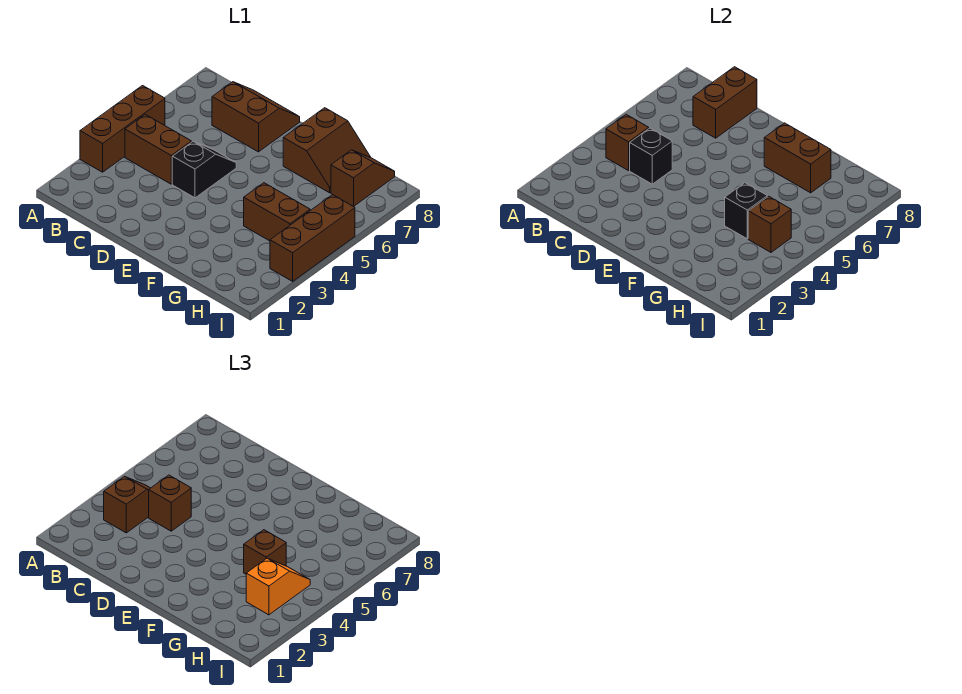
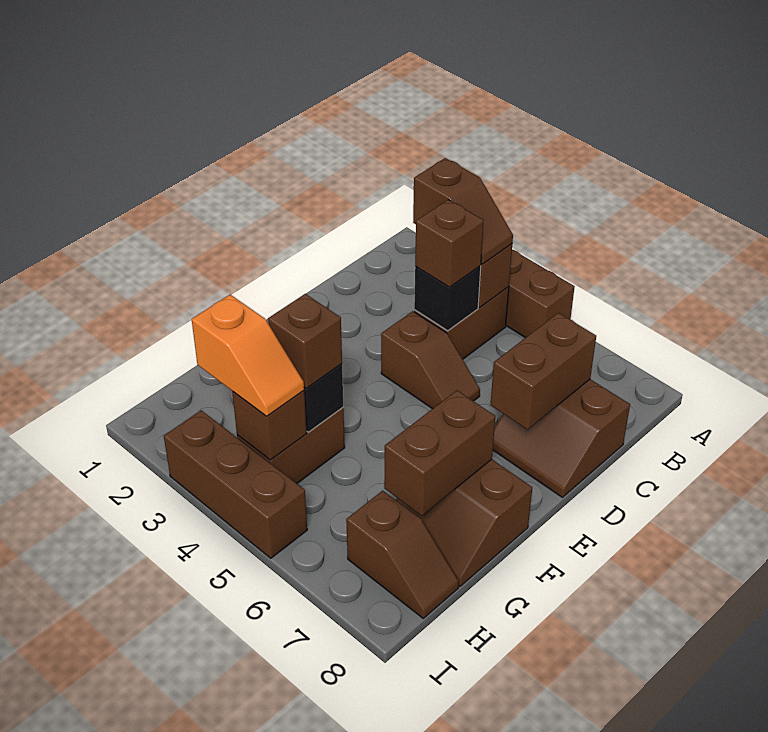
brown 2x2 slope [212,82,300,152] -> brown 2x2 slope turned to [493,379,630,497]
brown 1x2 brick [693,67,757,138] -> brown 1x2 brick turned to [491,313,596,430]
black 1x2 slope [172,141,236,198] -> brown 1x2 slope [381,311,480,409]

